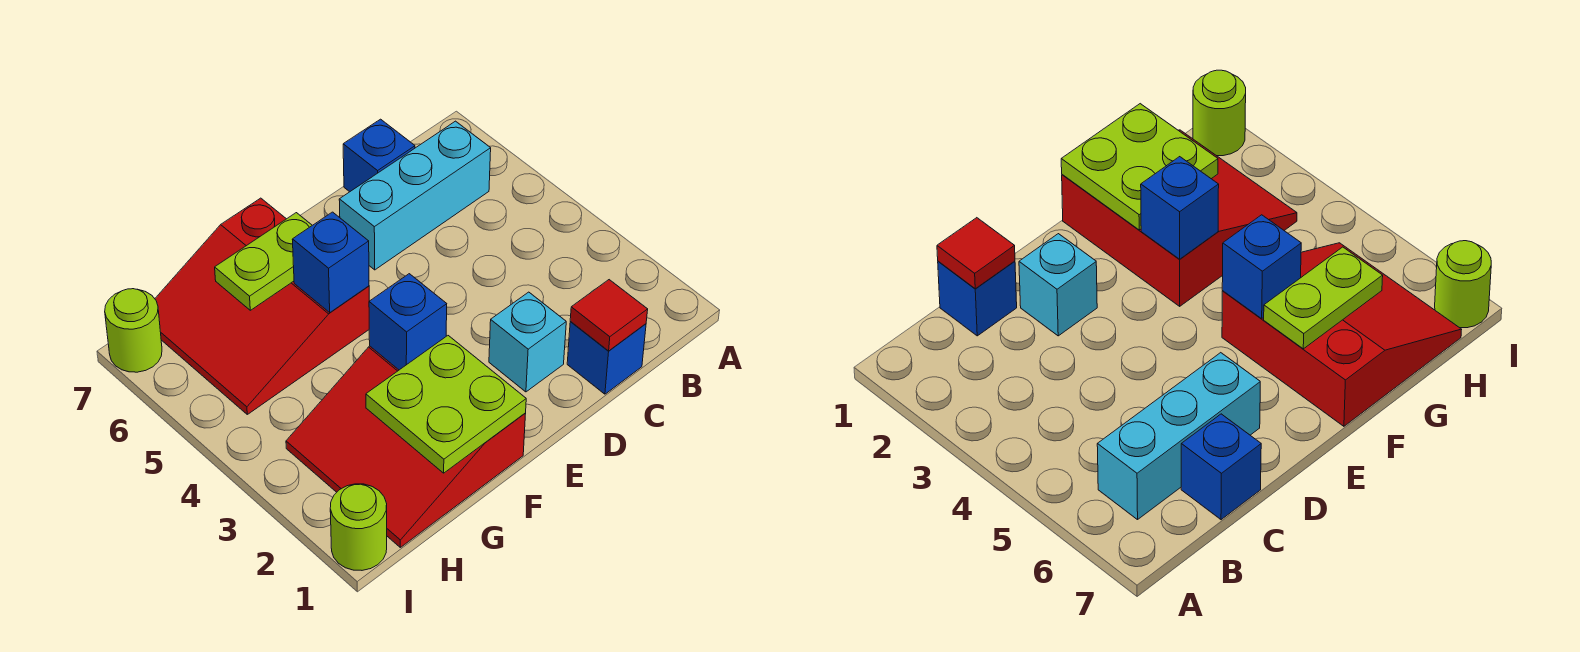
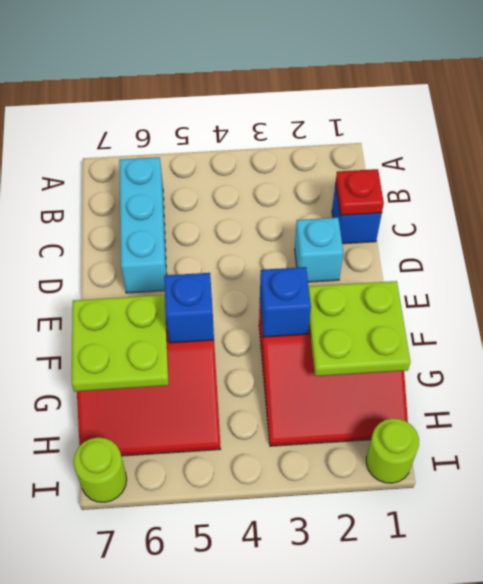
red 1x1 tile [570,280,648,351] -> red 1x1 plate [336,169,384,215]
blue 1x1 brick [343,119,415,192] -> none
lime 1x2 plate [215,213,312,310] -> lime 2x2 plate [72,295,169,392]

